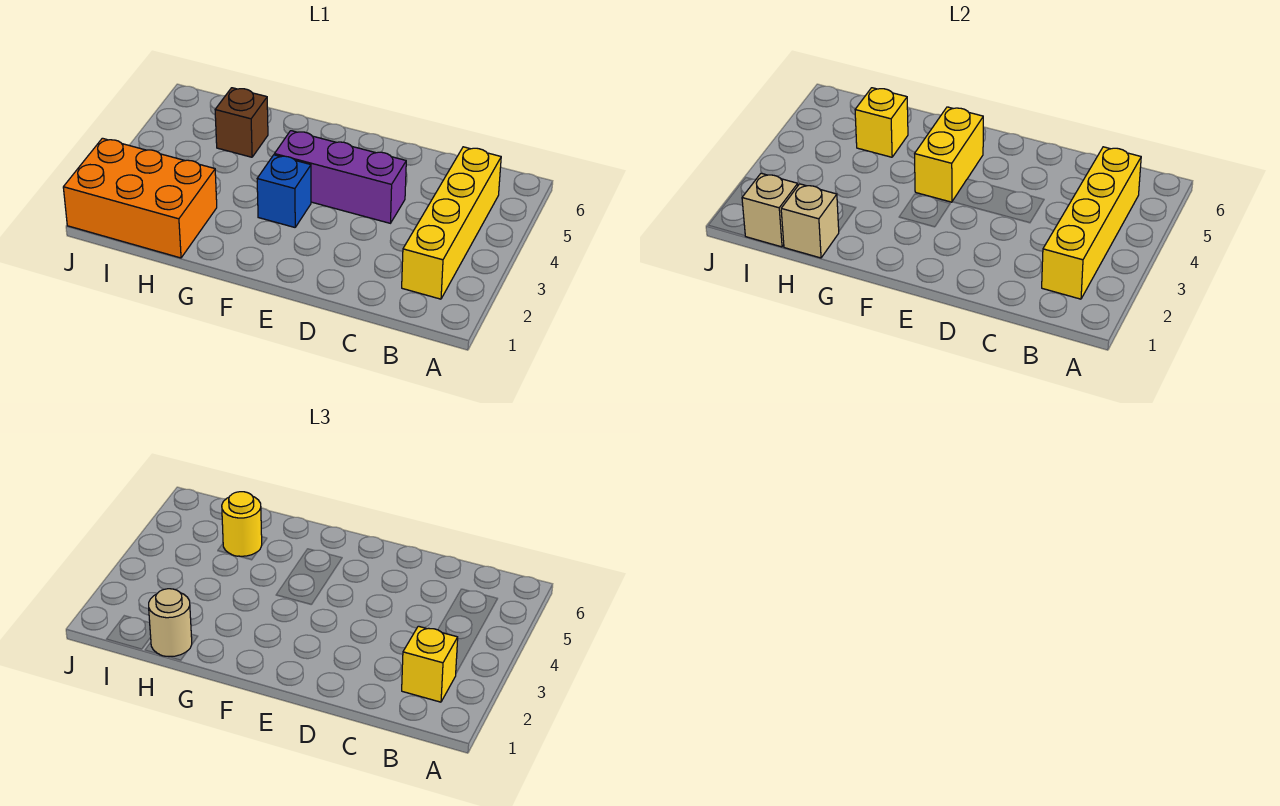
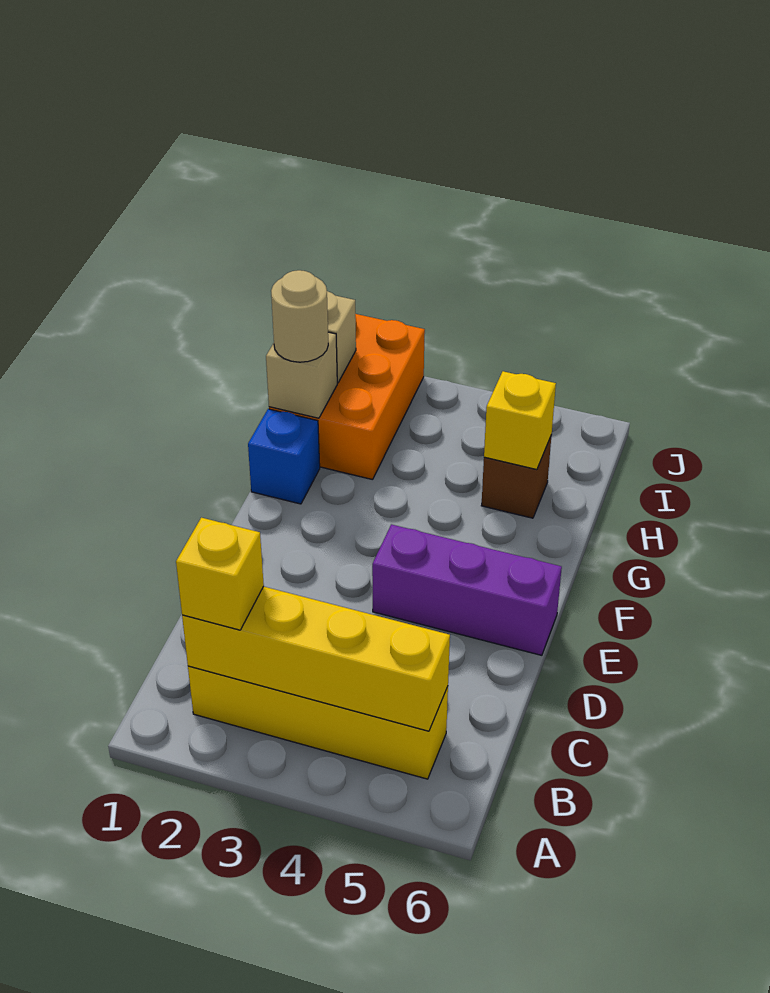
purple 1x3 brick [275,131,406,223] -> purple 1x3 brick turned to [372,524,562,655]
blue 1x1 brick [257,155,311,227] -> blue 1x1 brick moved to [248,409,320,504]
yellow 1x2 brick [915,107,983,202] -> none
yellow 1x1 round brick [222,492,262,556] -> none

